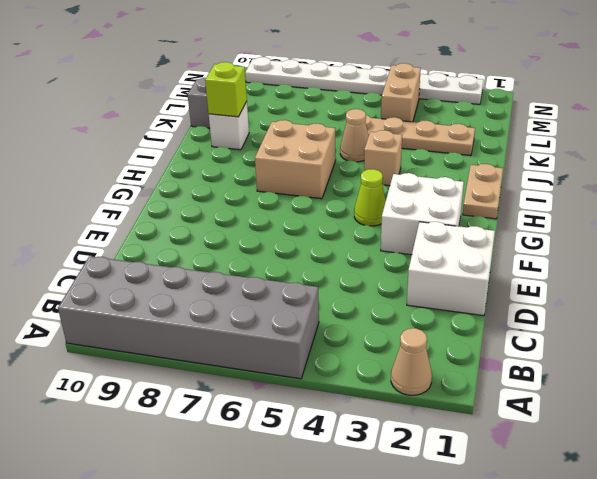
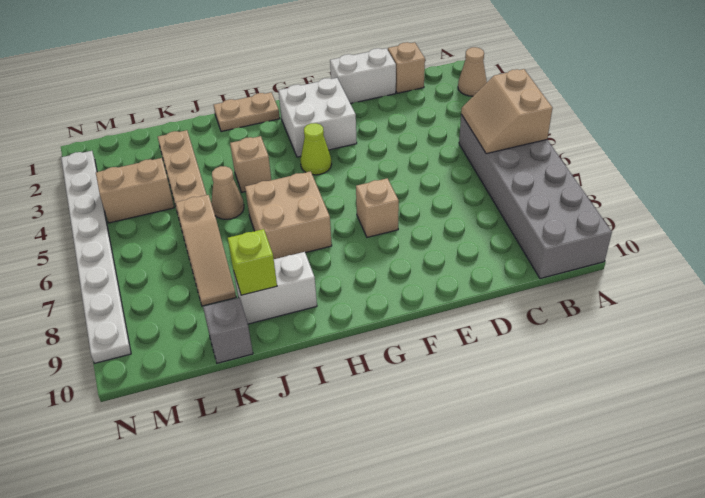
none -> tan 2x2 slope [461,69,552,154]
none -> tan 1x1 brick [388,42,425,93]
white 2x2 brick [407,222,495,316] -> white 1x2 brick [330,48,396,104]
none -> tan 1x1 brick [356,178,399,237]
white 1x1 brick [209,101,249,150] -> white 1x2 brick [234,252,317,324]
none -> tan 1x3 slope [176,195,236,306]

